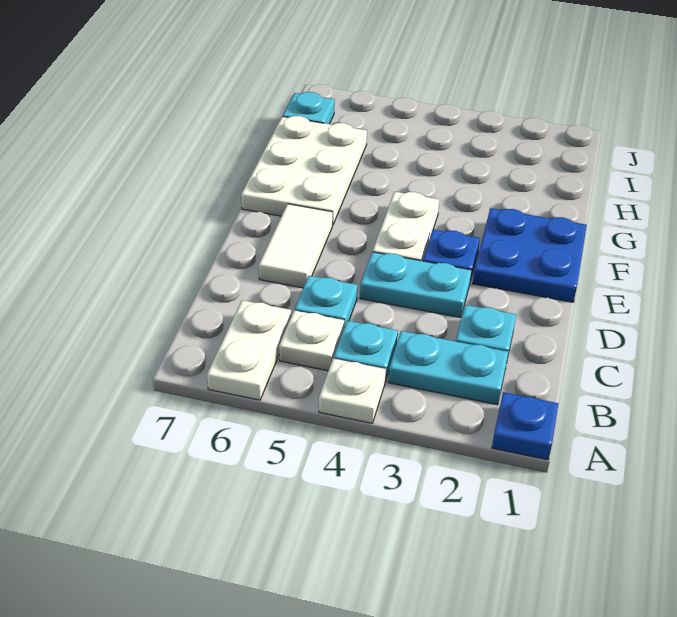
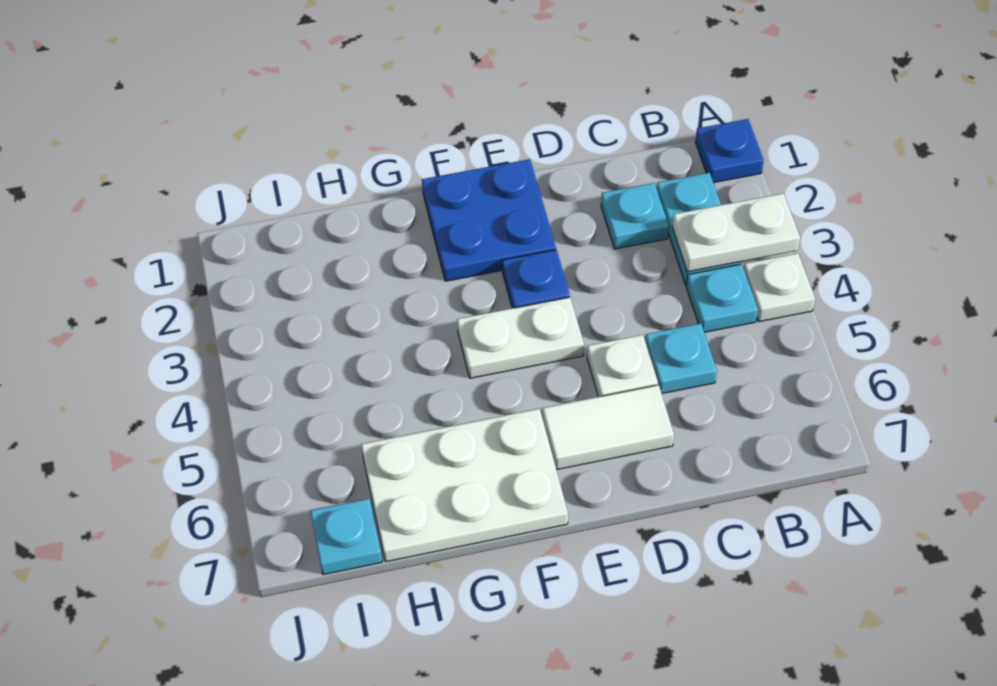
white 1x2 plate [207,300,291,400] -> white 1x2 plate moved to [672,193,800,272]
white 1x1 plate [279,310,344,371] -> white 1x1 plate moved to [587,335,658,397]
cyan 1x2 plate [360,252,472,318] -> none

